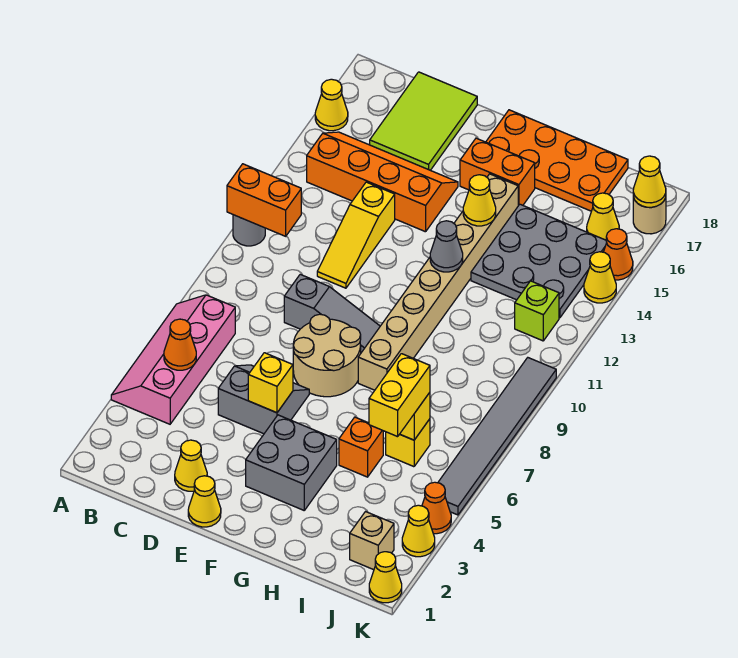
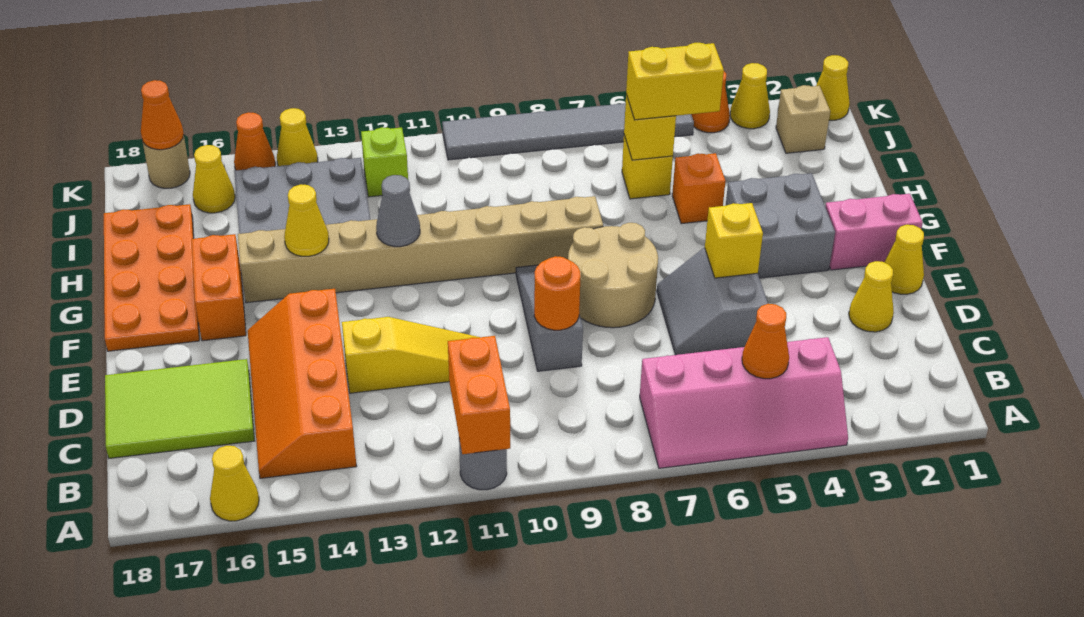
none -> orange 1x1 round brick [534,256,581,330]
none -> pink 1x2 brick [825,194,923,270]
yellow 1x1 cone [633,156,666,207] -> orange 1x1 cone [141,80,184,150]

